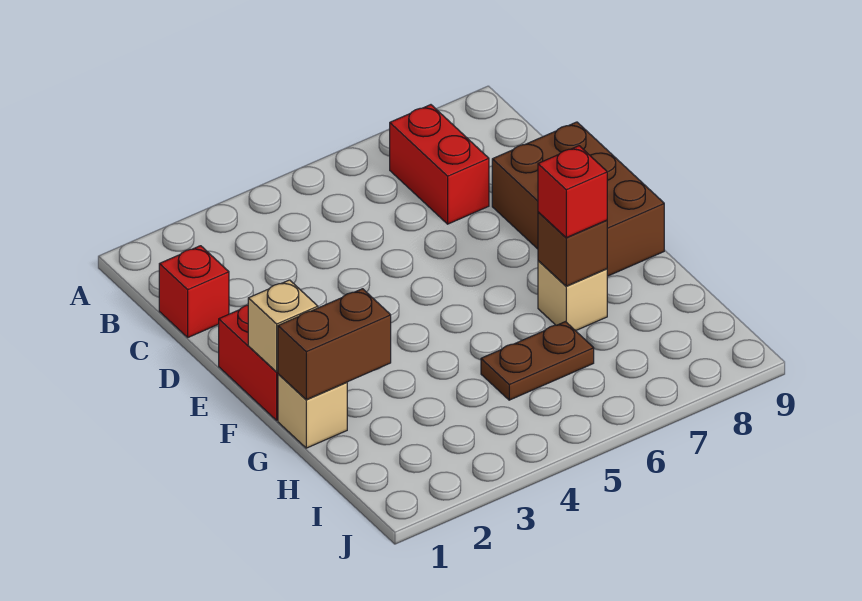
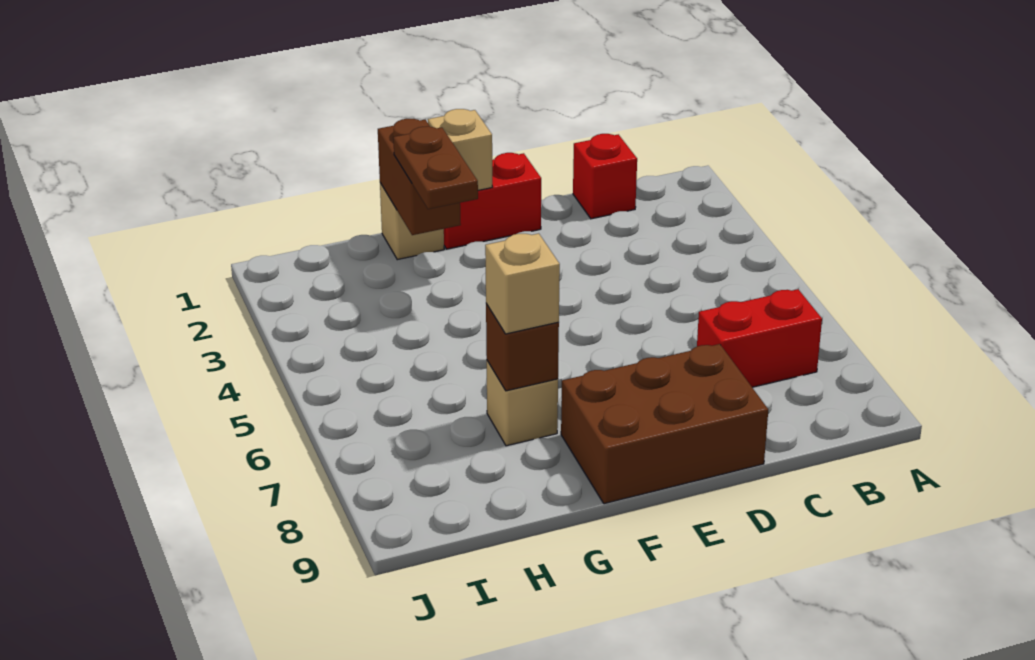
red 1x1 brick [538,146,607,238] -> tan 1x1 brick [485,233,560,334]
brown 1x2 plate [481,322,594,400] -> brown 1x2 plate moved to [393,126,478,209]

